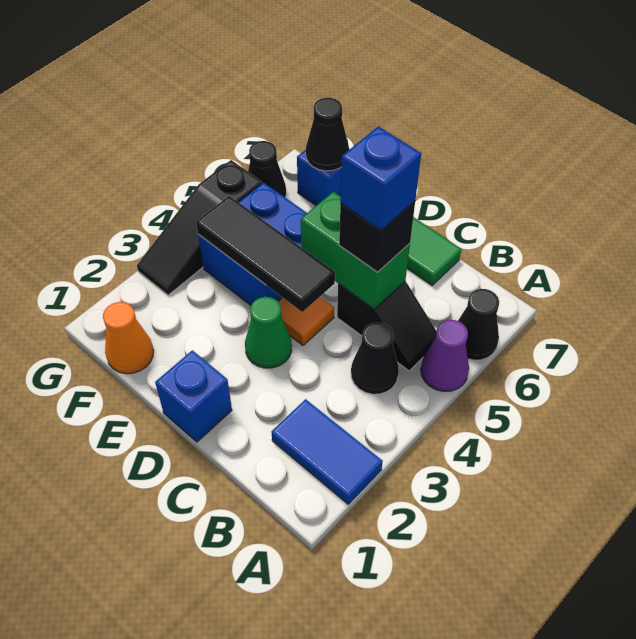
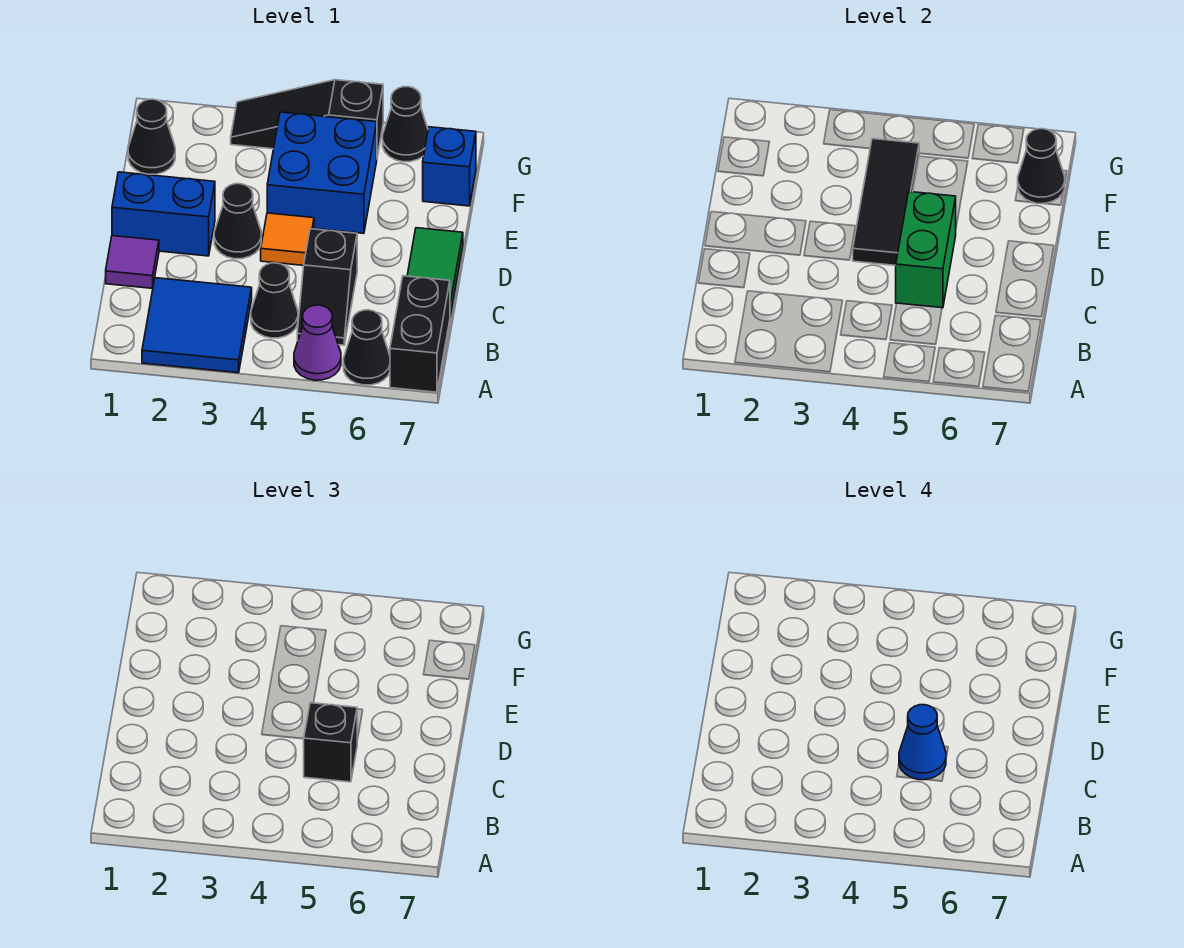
blue 1x2 tile [272,399,383,504] -> blue 2x2 tile [142,278,252,373]
none -> black 1x2 brick [390,276,450,392]
none -> purple 1x1 tile [106,236,159,288]
blue 1x1 brick [340,127,421,230] -> blue 1x1 cone [899,705,946,780]
blue 1x1 brick [155,350,232,442] -> blue 1x2 brick [112,172,215,256]
green 1x1 cone [245,297,292,368] -> black 1x1 cone [214,184,261,259]
orange 1x1 cone [103,302,154,374] -> black 1x1 cone [128,99,175,174]

